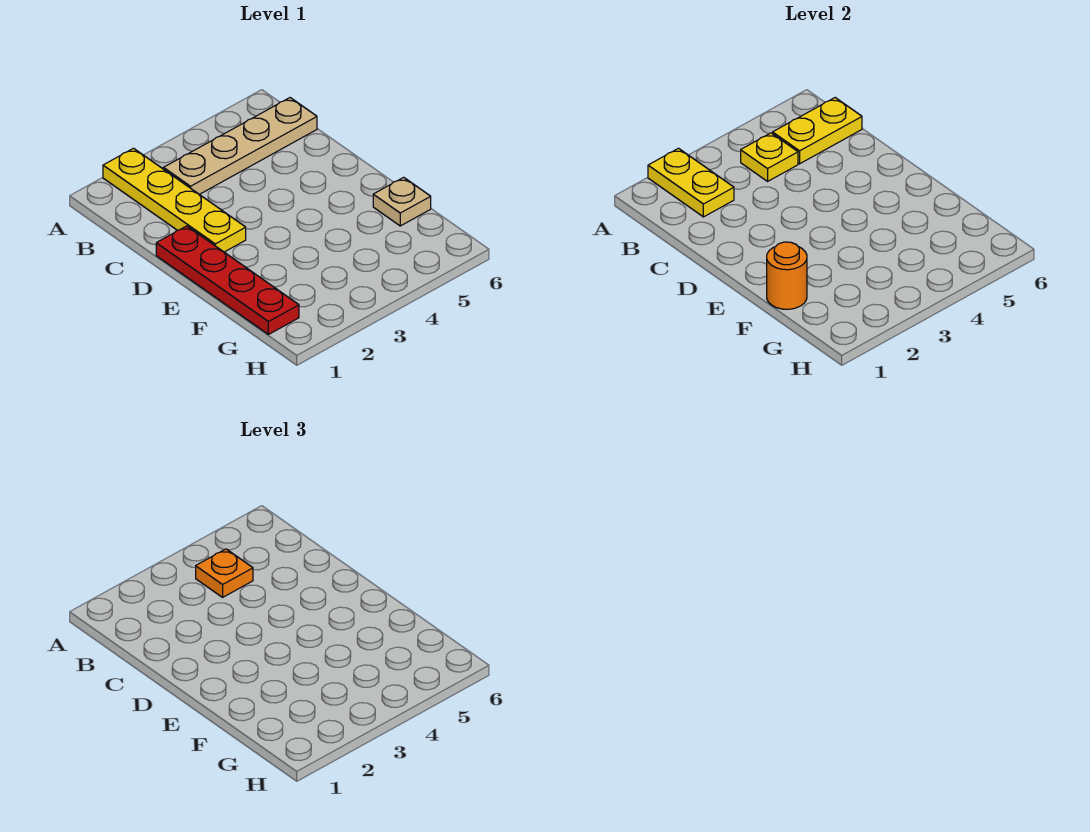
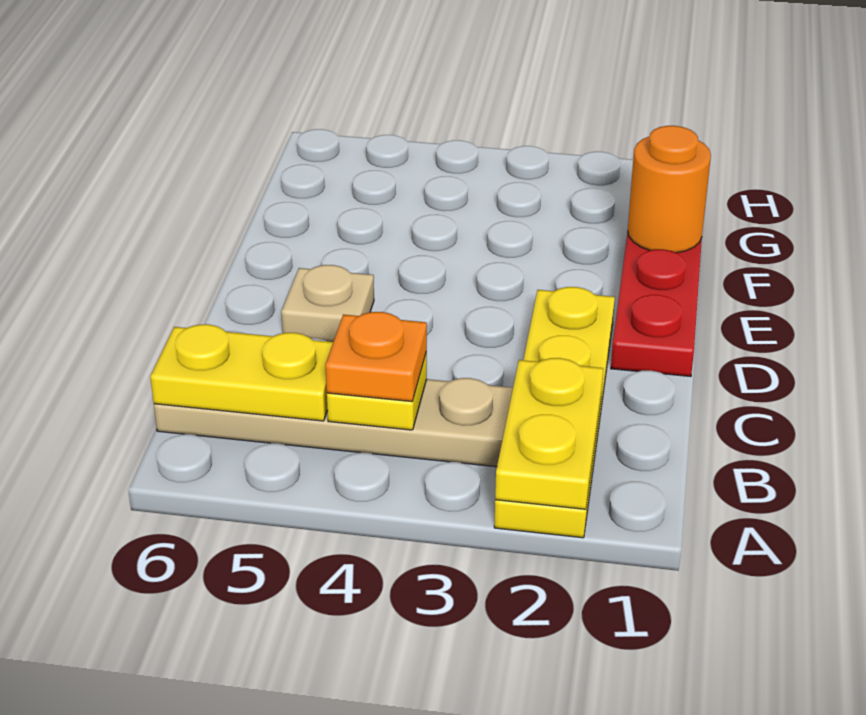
tan 1x1 plate [373,177,431,226] -> tan 1x1 plate moved to [281,265,374,342]

